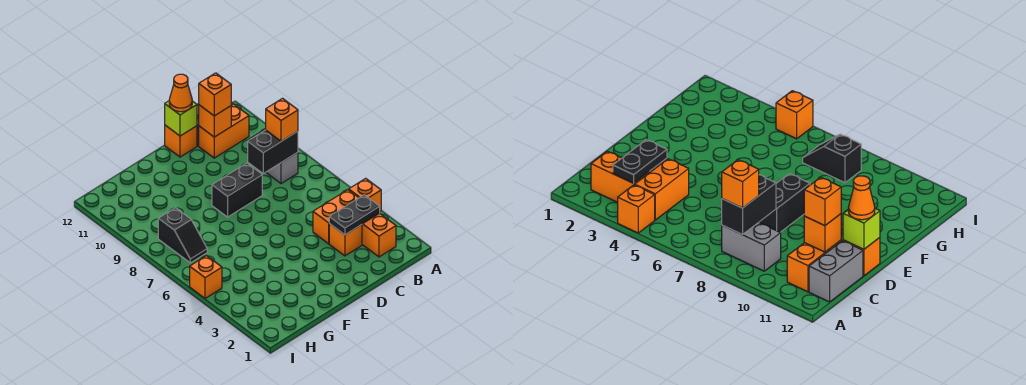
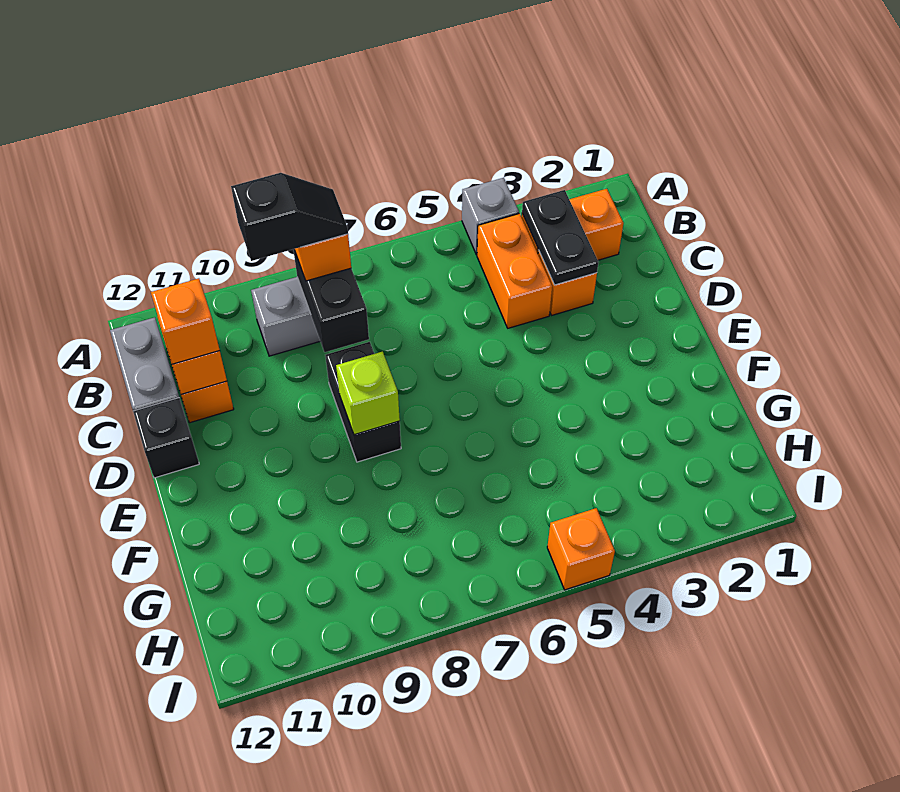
orange 1x1 brick [349,178,381,211] -> grey 1x1 brick [462,178,519,255]
orange 1x1 brick [165,125,197,157] -> black 1x1 brick [133,398,199,478]
lime 1x1 brick [165,101,197,136] -> lime 1x1 brick moved to [336,352,400,435]
orange 1x1 cone [169,74,192,112] -> none
black 1x2 slope [158,208,207,263] -> black 1x2 slope moved to [231,173,348,261]

